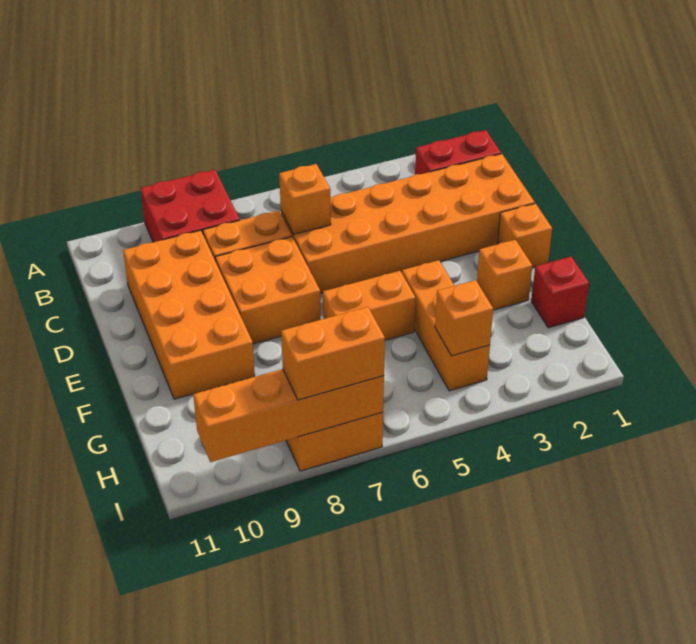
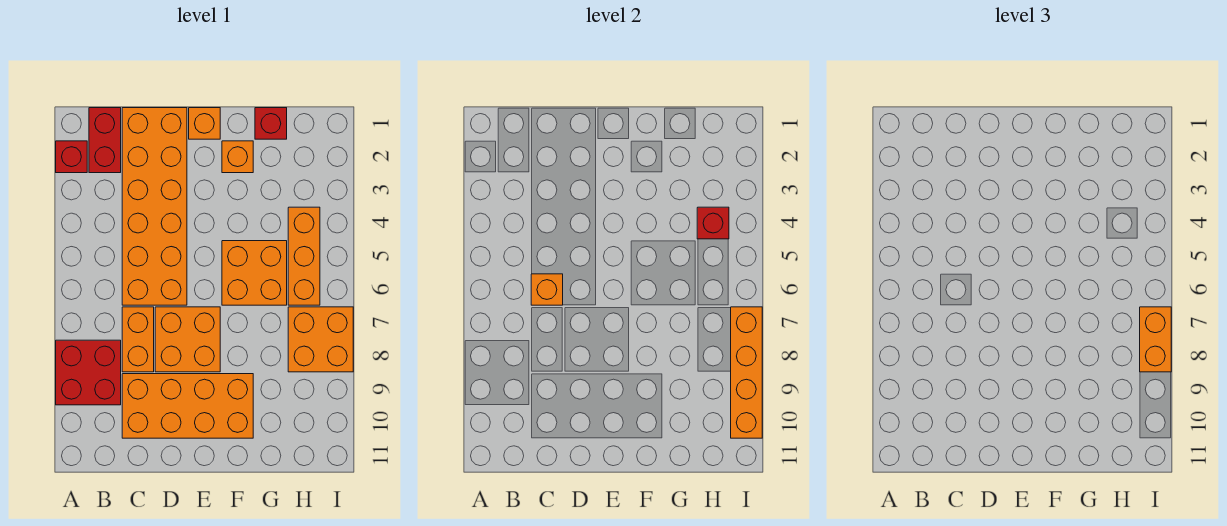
none -> red 1x1 brick [56,141,87,173]
orange 1x3 brick [402,260,490,391] -> orange 1x3 brick turned to [288,207,320,305]
orange 1x2 brick [323,271,416,340] -> orange 2x2 brick [222,241,287,305]
orange 1x1 brick [435,280,493,356] -> red 1x1 brick [697,207,729,239]

